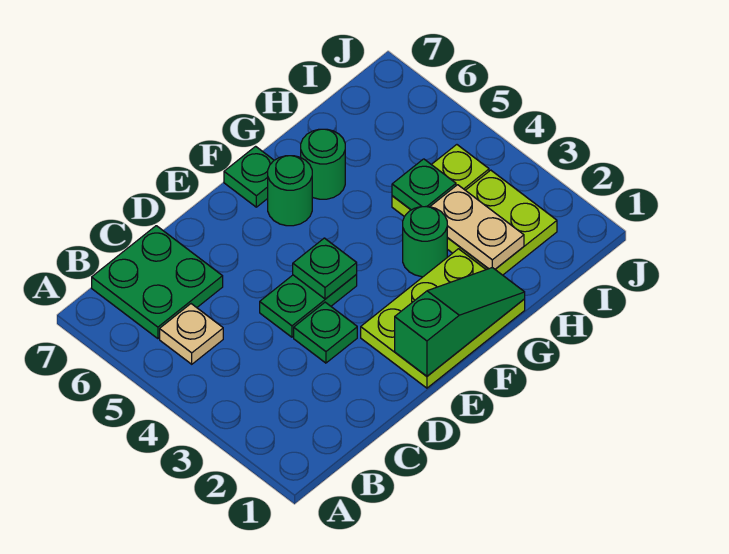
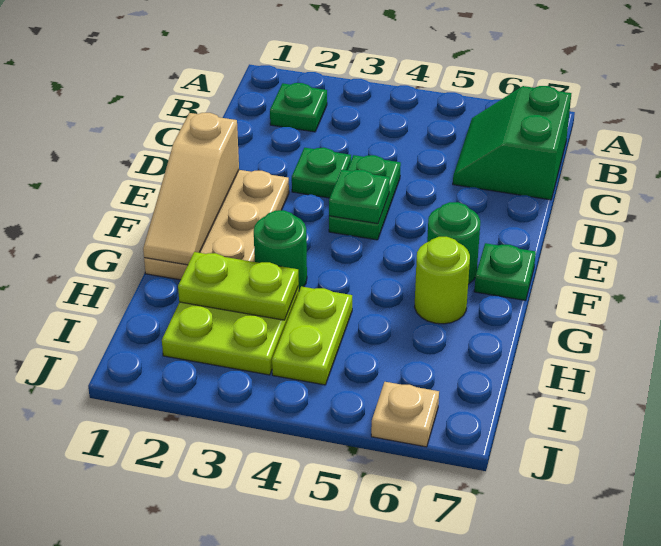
tan 1x1 plate [160,304,223,364] -> tan 1x1 plate moved to [371,382,439,447]
green 2x2 plate [92,226,223,339] -> green 2x2 slope [453,86,571,200]
lime 2x3 plate [361,249,525,388] -> tan 2x3 plate [144,170,289,280]
green 1x3 slope [395,268,525,376] -> tan 1x3 slope [143,113,239,265]
green 1x1 round brick [301,129,345,199] -> lime 1x1 round brick [415,237,470,324]
tan 1x2 plate [430,185,524,269] -> lime 1x2 plate [178,252,299,320]
green 1x1 plate [392,159,456,210] -> green 1x1 plate moved to [270,83,327,132]

